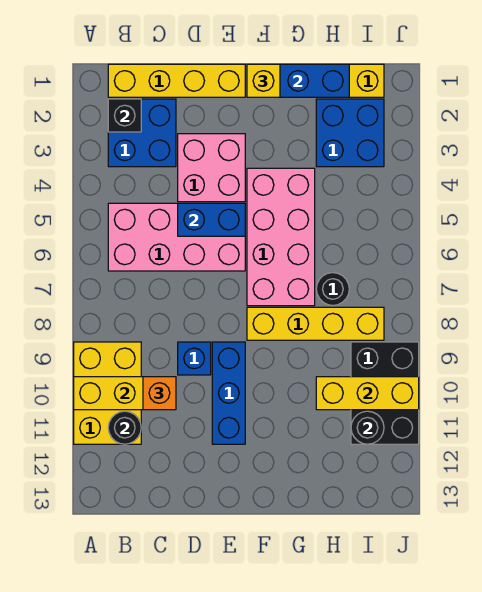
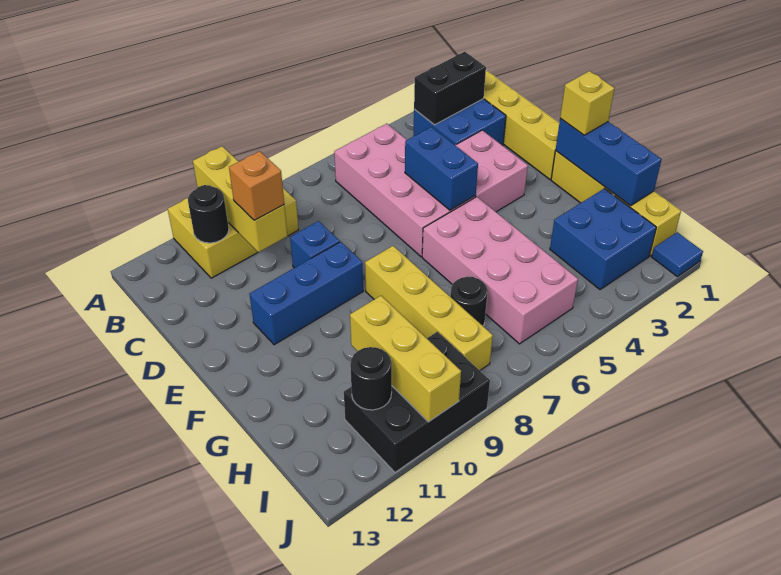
black 1x1 brick [108,99,141,132] -> black 1x2 brick [414,52,486,125]
pink 2x4 brick [247,168,315,306] -> pink 2x4 brick turned to [422,197,578,344]
none -> blue 1x1 tile [652,232,703,277]

